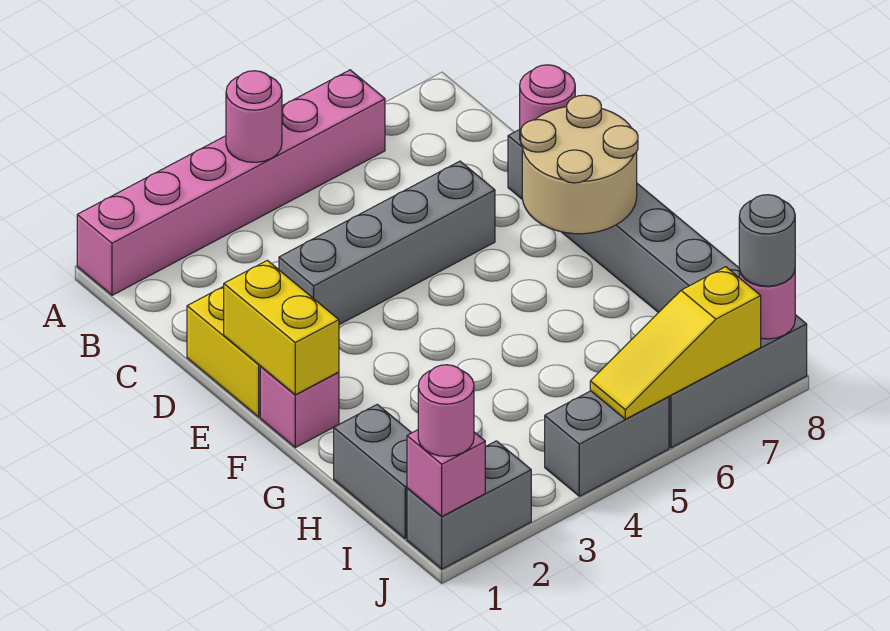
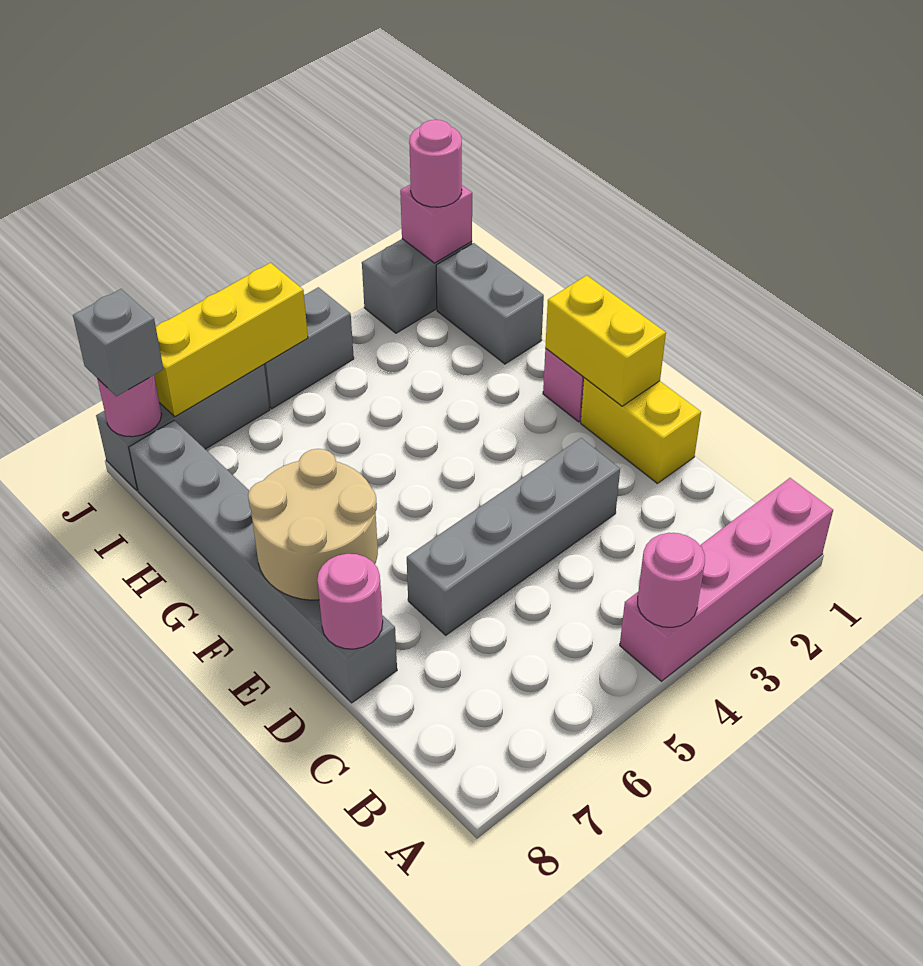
pink 1x6 brick [77,70,385,295] -> pink 1x4 brick [620,478,833,681]
yellow 1x3 slope [590,267,761,419] -> yellow 1x3 brick [154,263,308,416]
grey 1x1 round brick [739,195,795,286] -> grey 1x1 brick [73,289,163,396]

